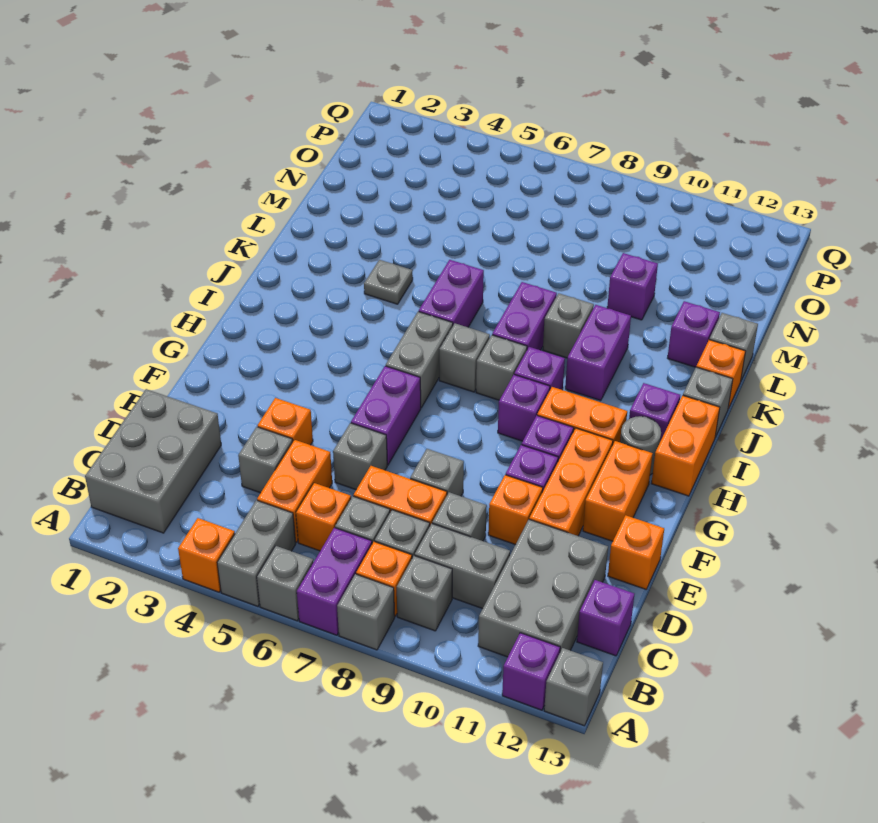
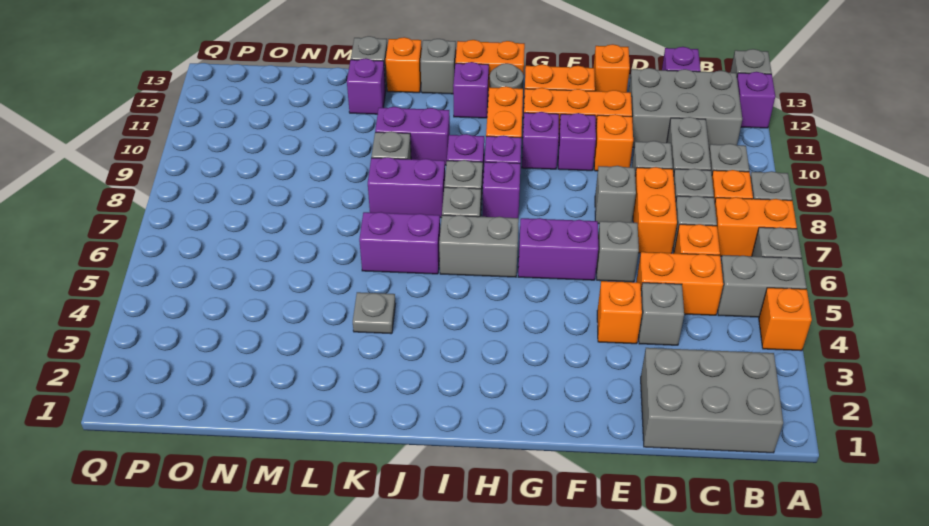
purple 1x2 brick [297,528,372,635] -> orange 1x2 brick [715,197,797,256]
purple 1x1 brick [607,253,658,320] -> purple 1x1 brick moved to [482,161,521,218]

